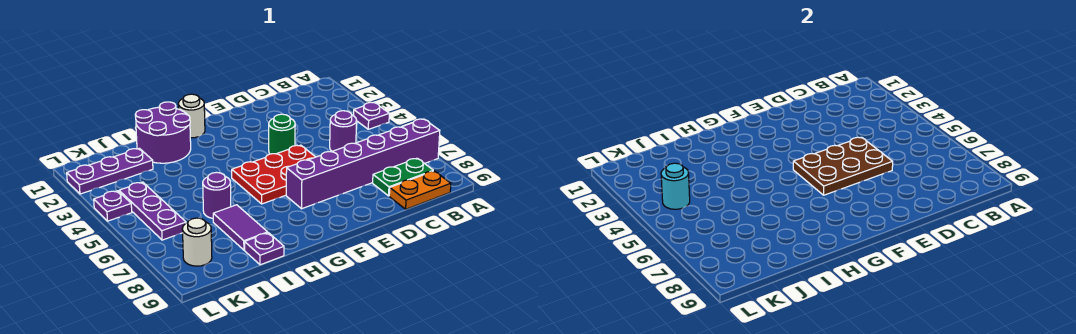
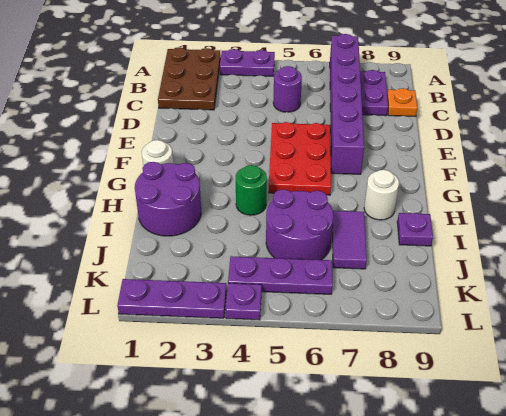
purple 1x1 plate [354,102,389,129] -> purple 1x2 plate [220,49,275,76]
green 1x2 plate [373,158,433,196] -> purple 1x2 plate [360,70,388,116]
orange 1x2 plate [389,171,451,209] -> orange 1x1 plate [387,88,417,117]
brown 2x3 plate [793,137,893,195] -> brown 2x3 plate moved to [158,47,221,110]
green 1x1 round brick [269,114,295,154] -> green 1x1 round brick moved to [236,165,267,215]
purple 1x1 round brick [203,172,231,218] -> purple 2x2 round brick [266,189,333,260]
purple 1x2 tile [213,205,268,250] -> purple 1x2 tile turned to [332,211,367,269]
purple 1x3 plate [67,148,153,194] -> purple 1x3 plate turned to [117,279,227,318]
cyan 1x1 round brick [661,163,690,209] -> none
white 1x1 round brick [182,218,212,266] -> white 1x1 round brick moved to [364,170,399,220]

